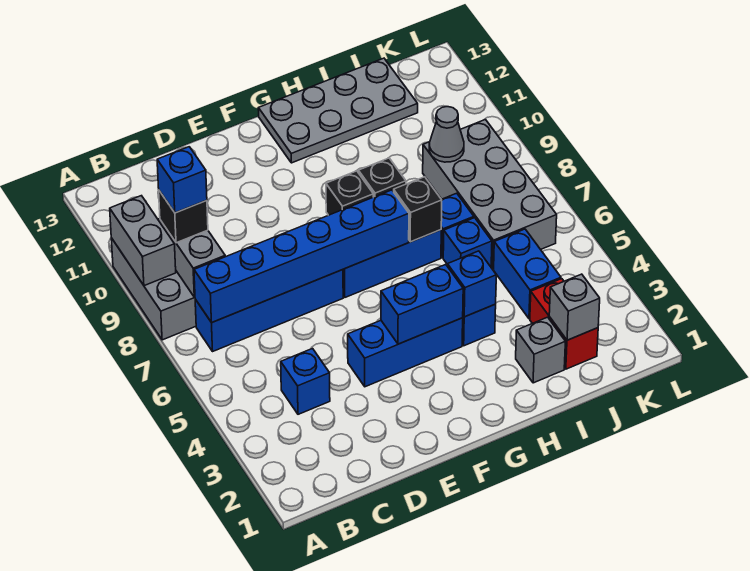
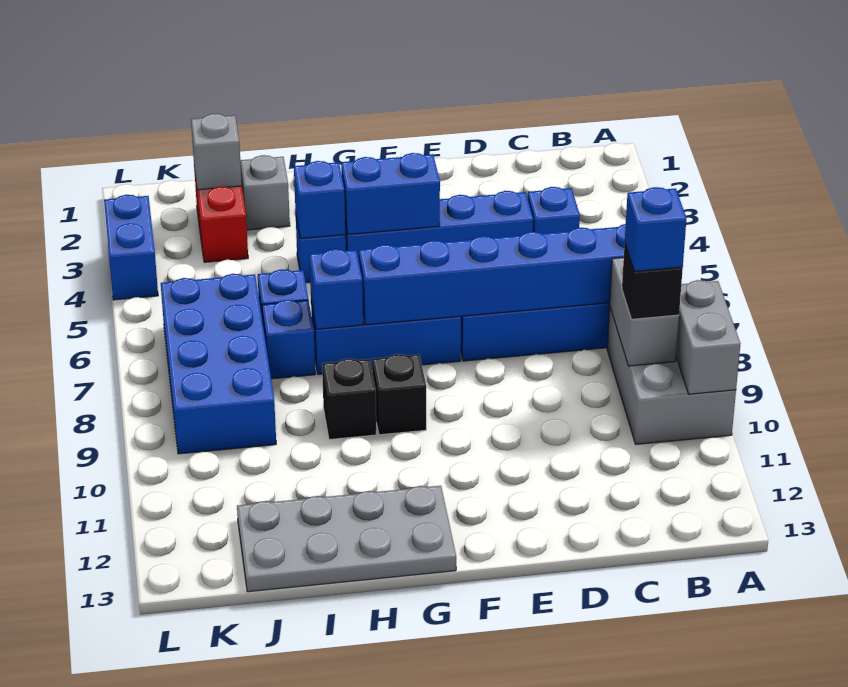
blue 1x3 brick [348,318,463,387] -> blue 1x4 brick [345,191,533,260]
black 1x1 brick [394,177,442,242] -> blue 1x1 brick [309,249,363,329]
blue 1x2 brick [494,229,561,319] -> blue 1x2 brick moved to [104,195,158,300]
grey 2x4 brick [423,120,557,269] -> blue 2x4 brick [161,274,276,454]
grey 1x1 cone [429,107,464,162] -> none

